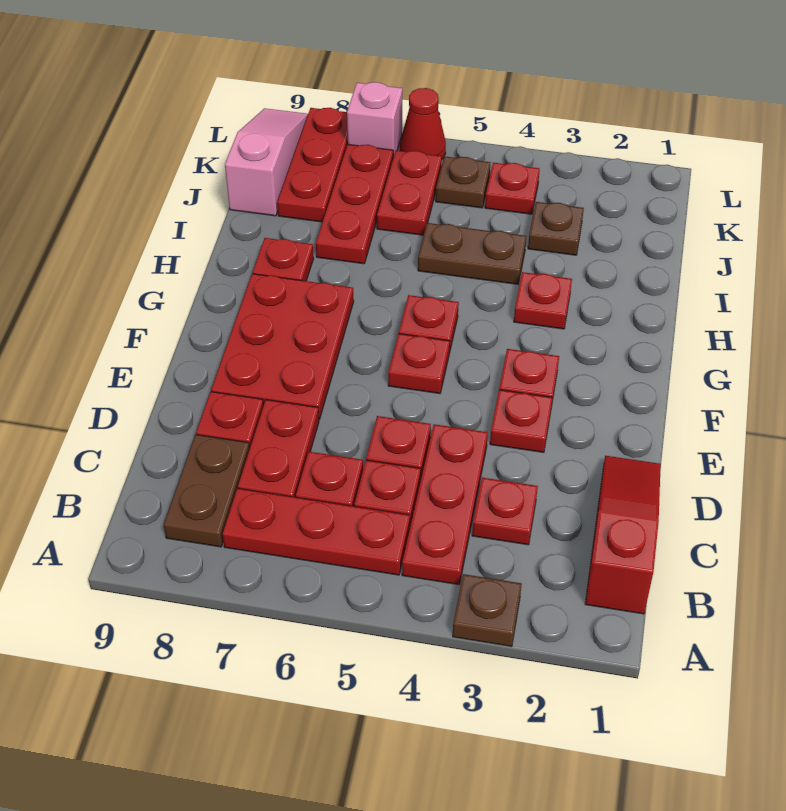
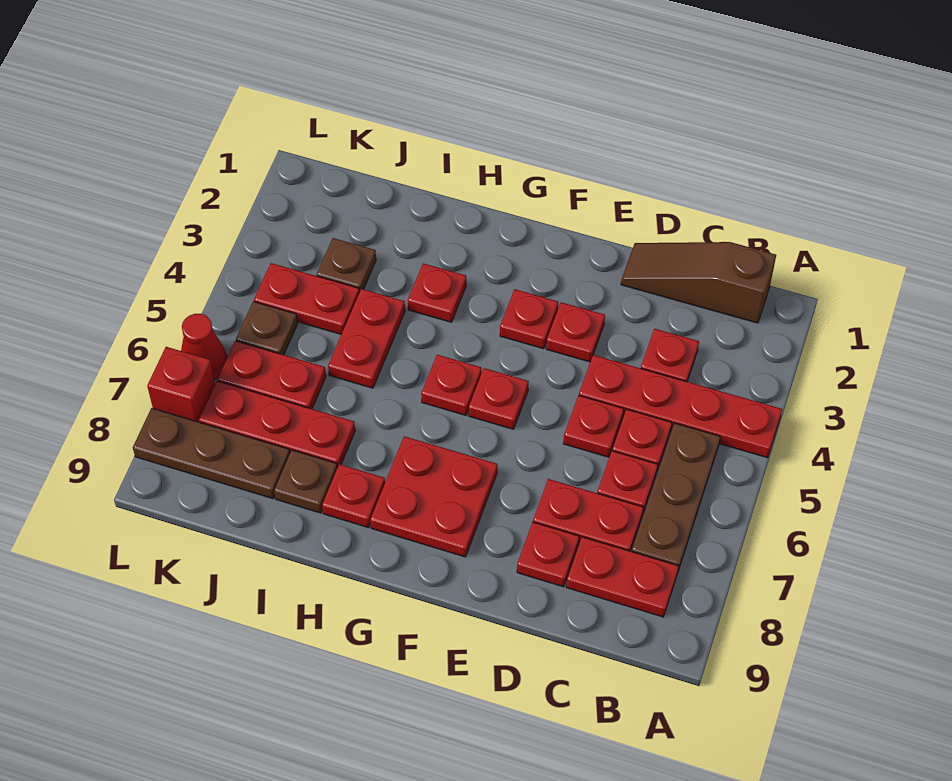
brown 1x1 plate [453,574,522,646] -> brown 1x1 plate moved to [274,450,337,513]
red 1x3 slope [585,456,661,614] -> brown 1x3 slope [621,242,776,323]
red 1x3 plate [402,424,488,585] -> red 1x4 plate [579,355,782,458]
red 1x3 plate [222,488,410,575] -> brown 1x3 plate [632,423,720,570]
brown 1x2 plate [164,435,249,547] -> red 1x2 plate [566,537,679,617]
red 2x3 plate [211,274,354,419] -> red 2x2 plate [370,436,497,557]
brown 1x2 plate [418,223,526,284] -> red 1x2 plate [328,289,405,388]
red 1x3 plate [277,108,348,222] -> brown 1x3 plate [133,408,290,499]
pink 1x3 slope [225,108,308,216] -> none
red 1x1 plate [485,163,540,214] -> red 1x2 plate [254,263,359,334]
pink 1x1 brick [347,82,402,157] -> red 1x1 brick [147,347,215,422]

